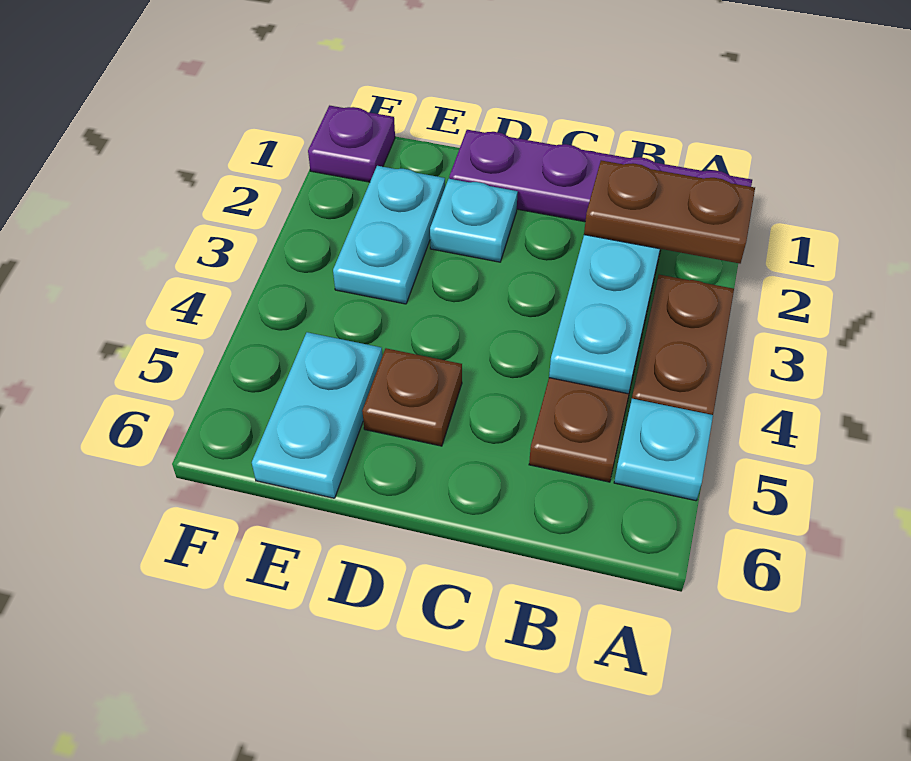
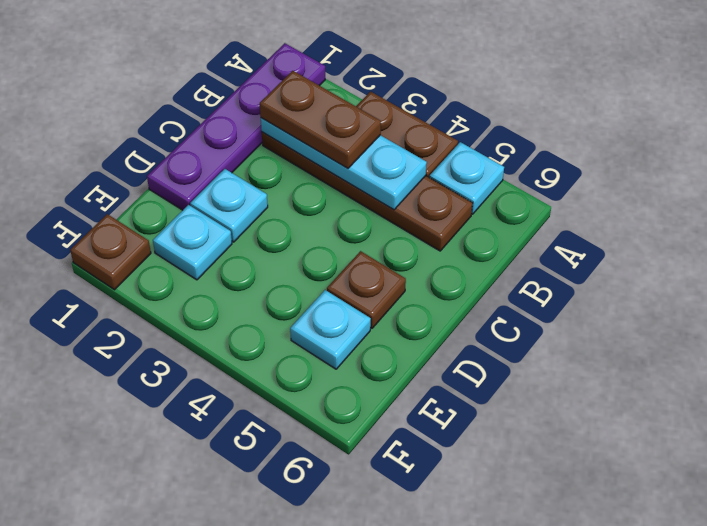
brown 1x2 plate [584,160,755,263] -> brown 1x2 plate turned to [260,71,381,168]
cyan 1x2 plate [333,166,445,304] -> cyan 1x1 plate [153,205,232,280]
cyan 1x2 plate [252,332,382,498] -> cyan 1x1 plate [290,290,371,369]
purple 1x1 plate [308,106,395,182] -> brown 1x1 plate [70,214,151,290]

